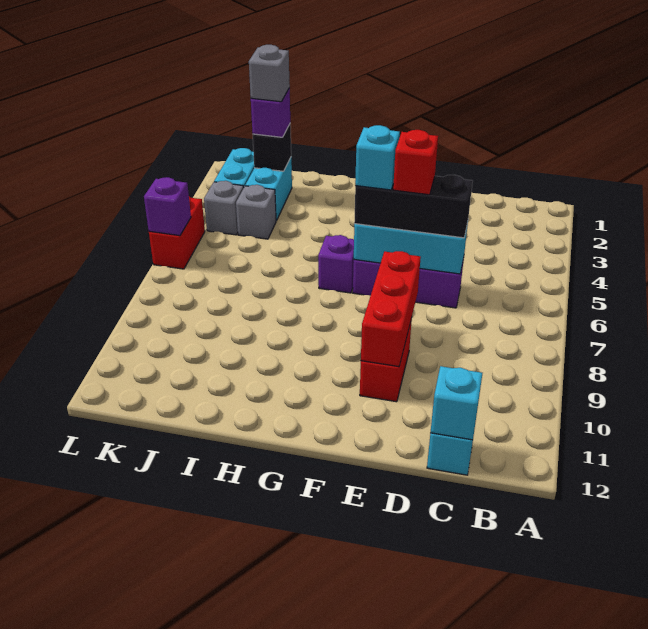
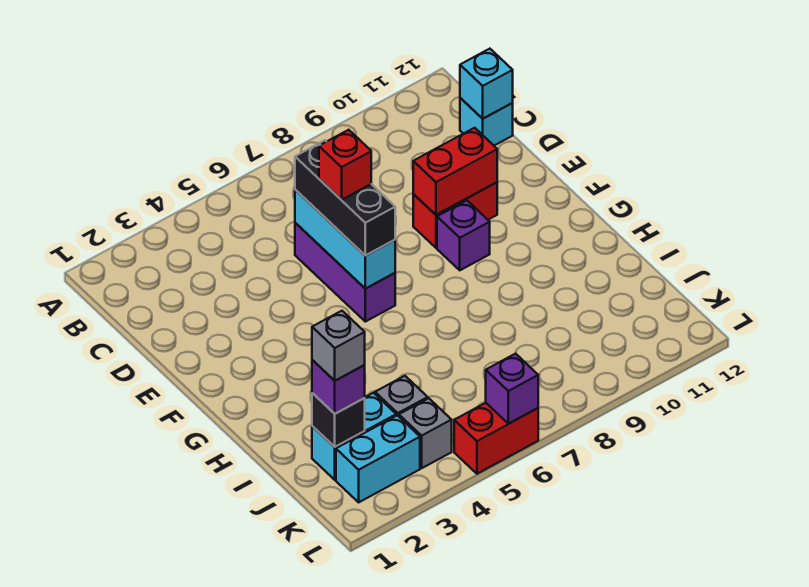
red 1x3 brick [361,251,421,367] -> red 1x2 brick [413,128,497,215]
cyan 1x1 brick [355,125,400,190] -> none
purple 1x1 brick [318,235,354,293] -> purple 1x1 brick moved to [437,201,490,270]

